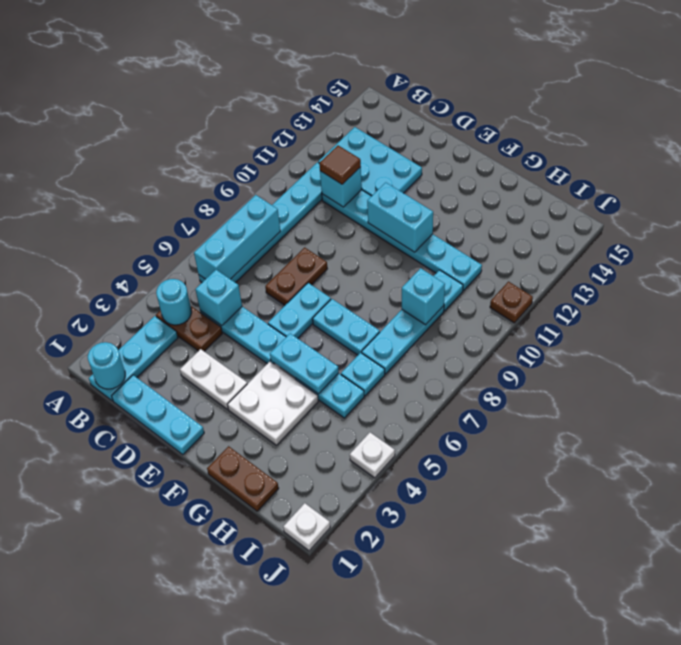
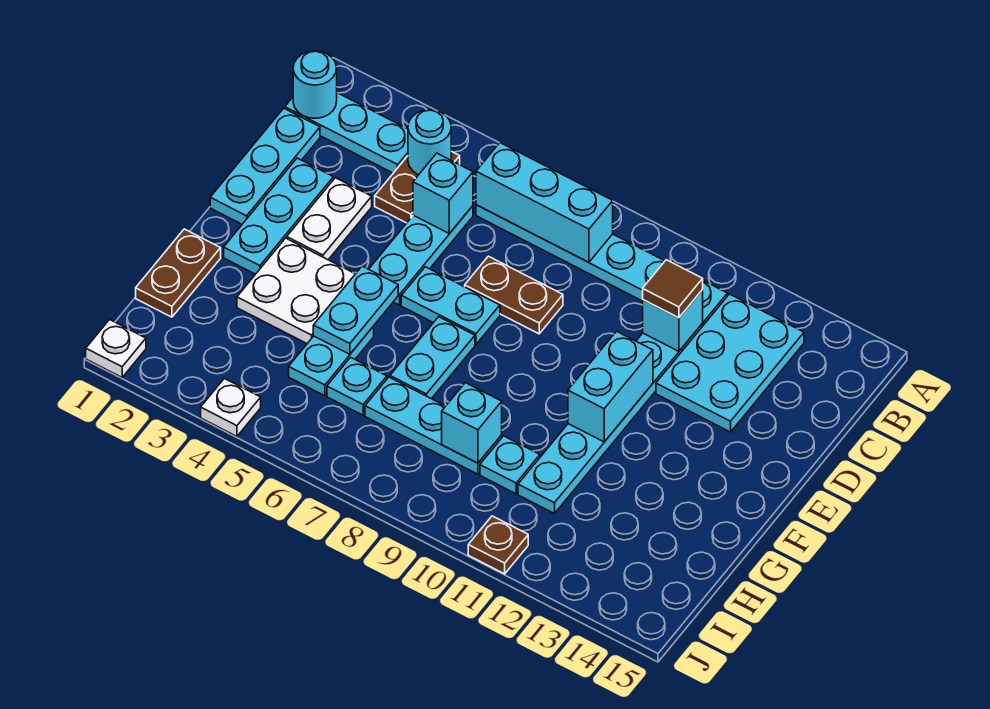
none -> cyan 1x3 plate [224,158,333,274]

